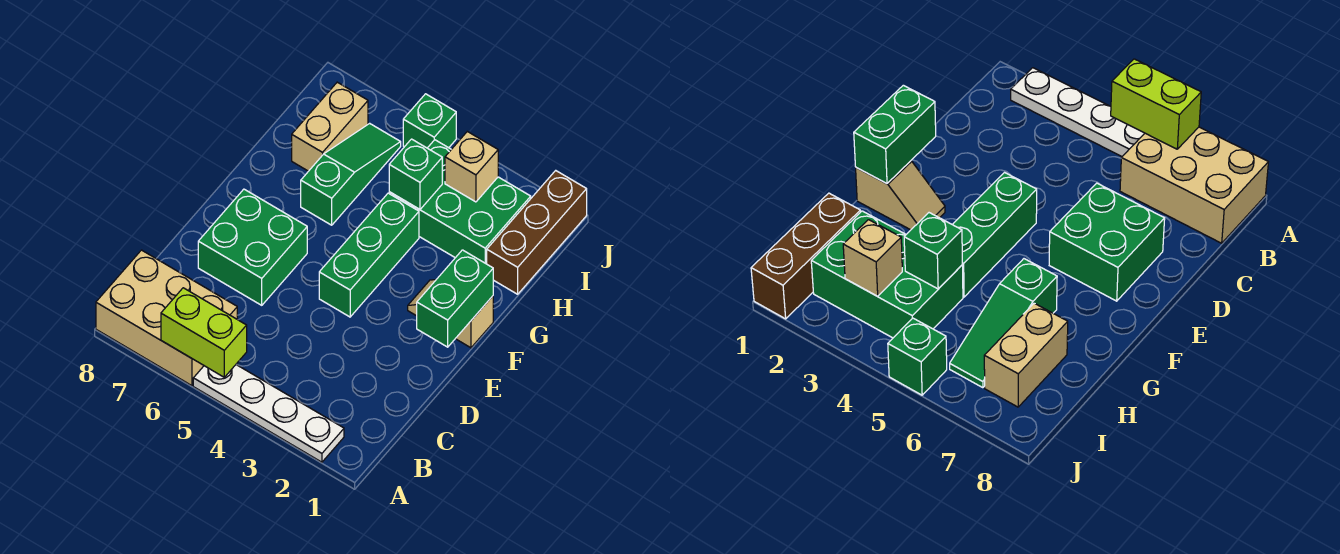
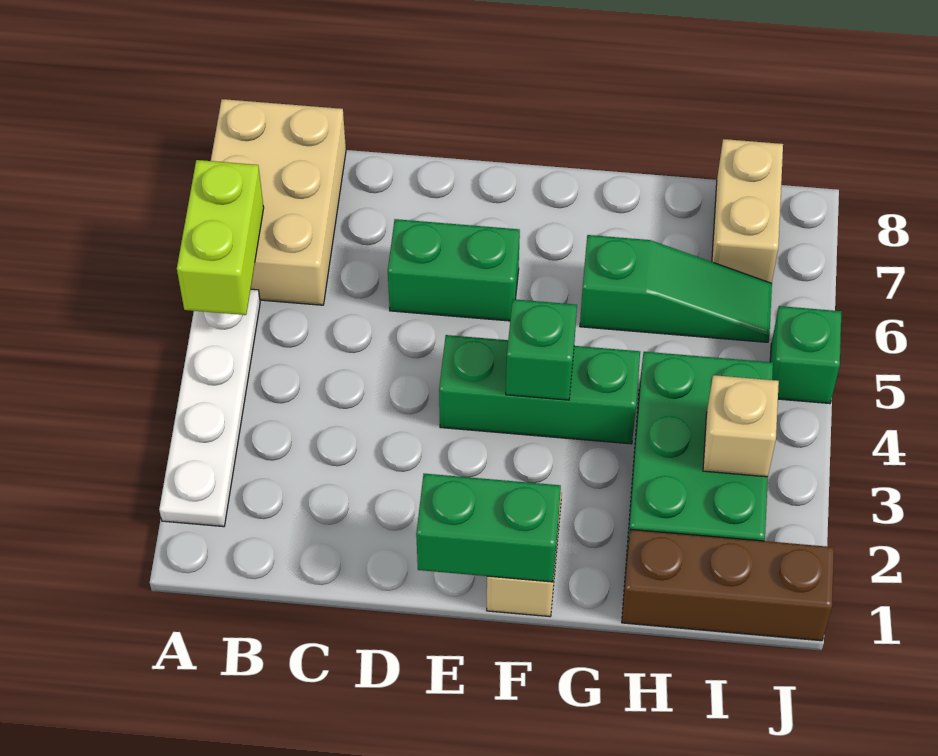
green 2x2 brick [198,189,307,305] -> green 1x2 brick [388,219,520,321]
green 1x1 brick [389,139,442,209] -> green 1x1 brick moved to [506,299,577,400]
tan 1x2 brick [292,82,368,171] -> tan 1x2 brick turned to [712,139,783,283]

